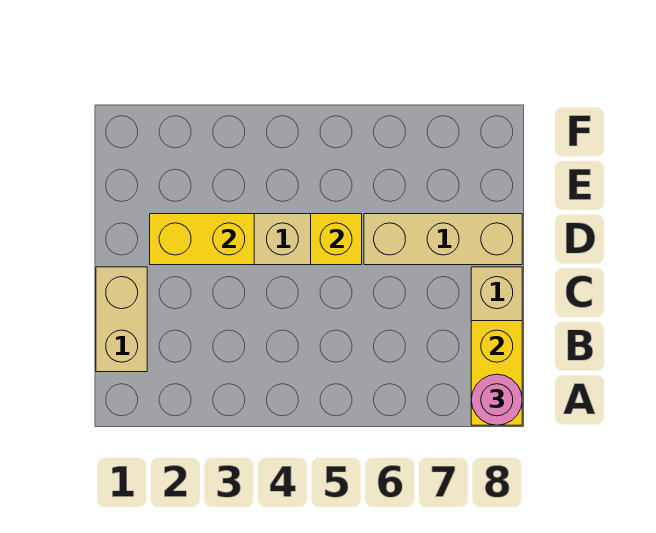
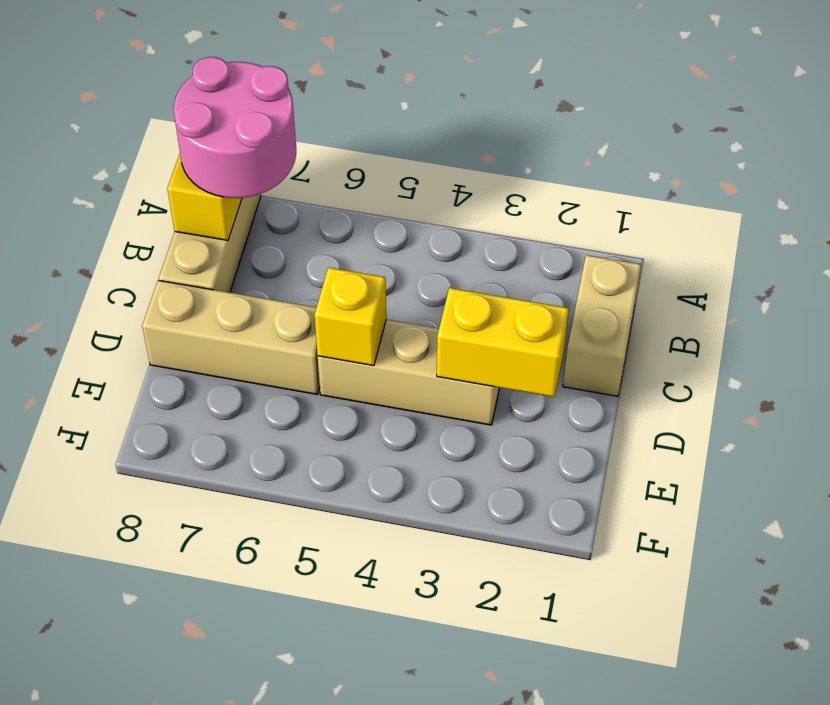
pink 1x1 round brick [471,374,522,425] -> pink 2x2 round brick [174,57,296,198]

